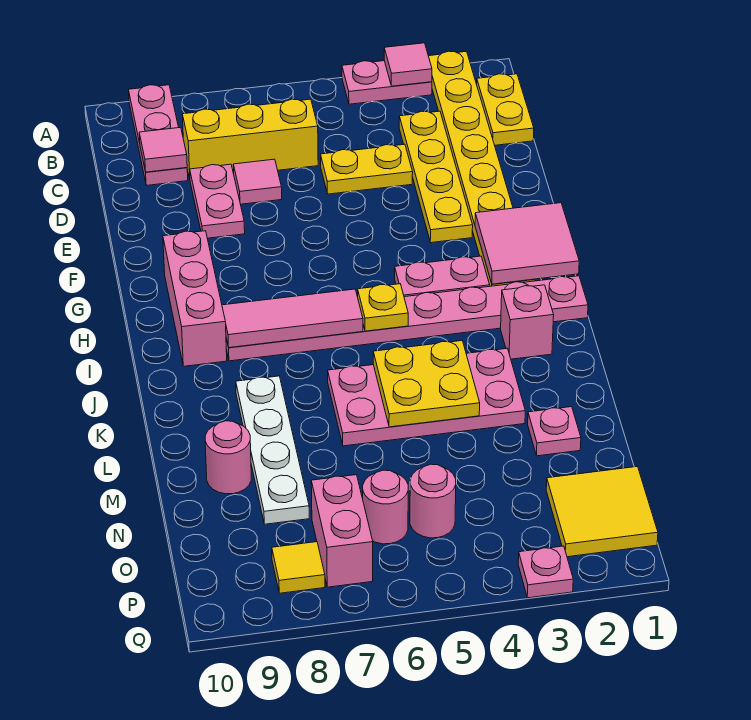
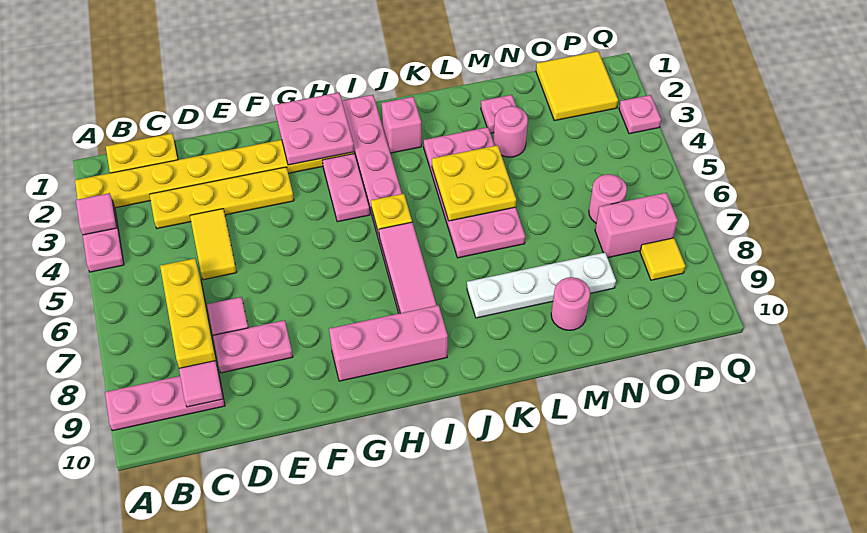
yellow 1x2 plate [321,144,413,194] -> yellow 1x2 tile [190,209,237,280]
pink 2x2 tile [475,203,579,284] -> pink 2x2 plate [274,92,354,165]
pink 1x1 round brick [410,464,456,538] -> pink 1x1 round brick moved to [493,106,528,157]

